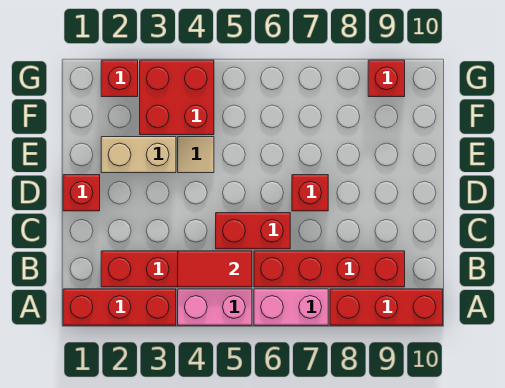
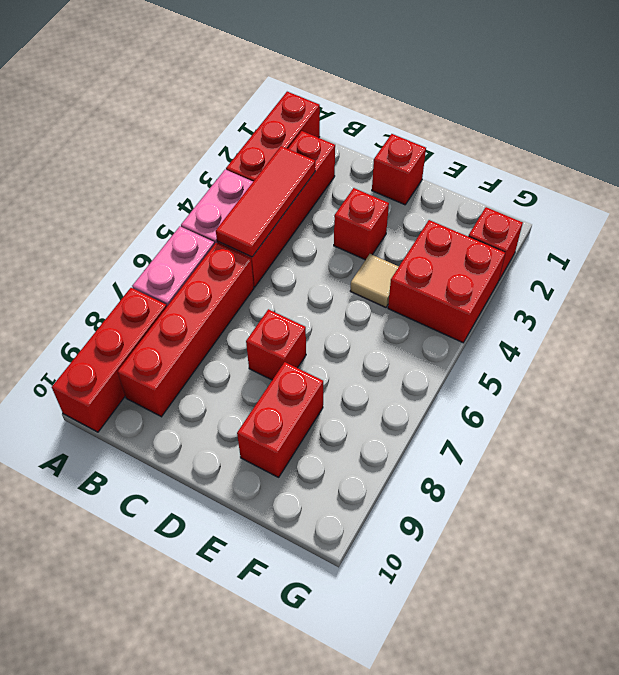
red 1x2 tile [178,251,252,287] -> red 1x3 tile [216,146,315,257]
red 1x2 brick [216,213,290,249] -> red 1x2 brick moved to [237,362,323,477]
tan 1x2 brick [101,137,176,173] -> none
red 1x1 brick [368,60,405,97] -> red 1x1 brick moved to [334,188,389,260]

